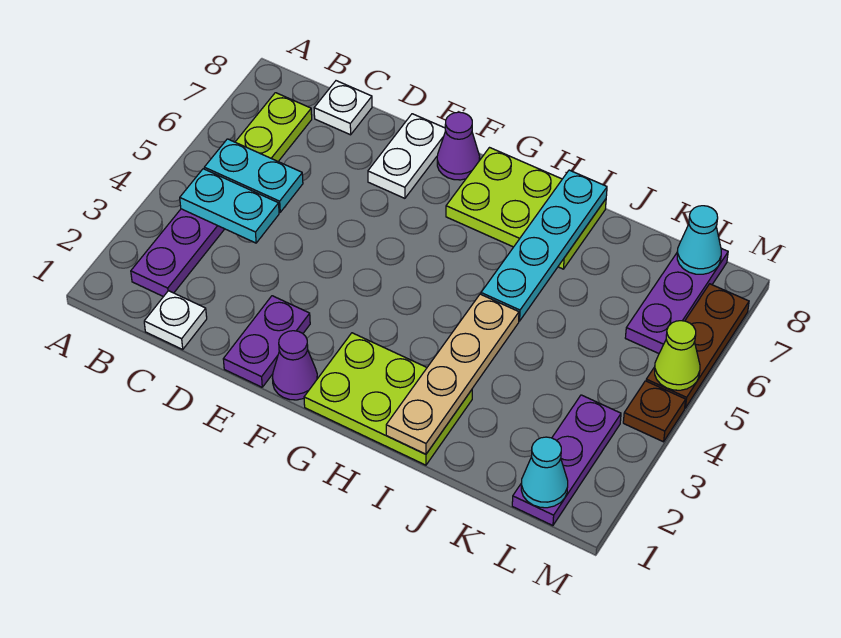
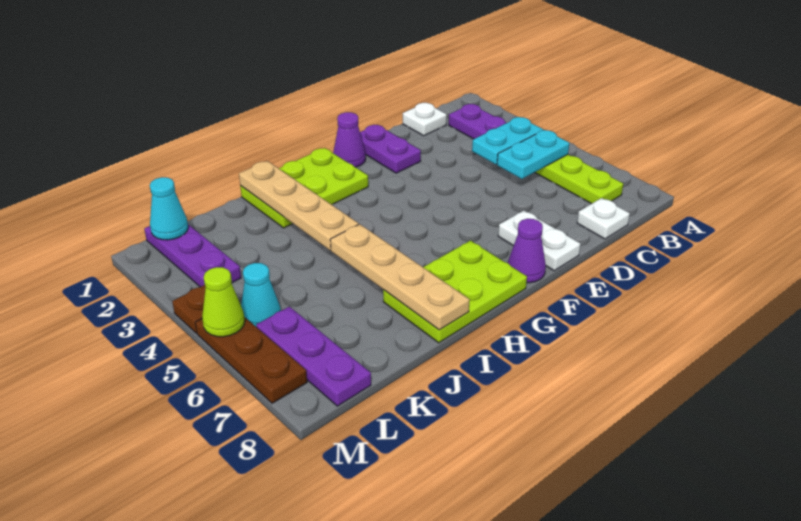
cyan 1x4 plate [481,170,607,321] -> tan 1x4 plate [330,224,470,330]
cyan 1x1 cone [677,206,721,274] -> cyan 1x1 cone moved to [241,263,281,326]

